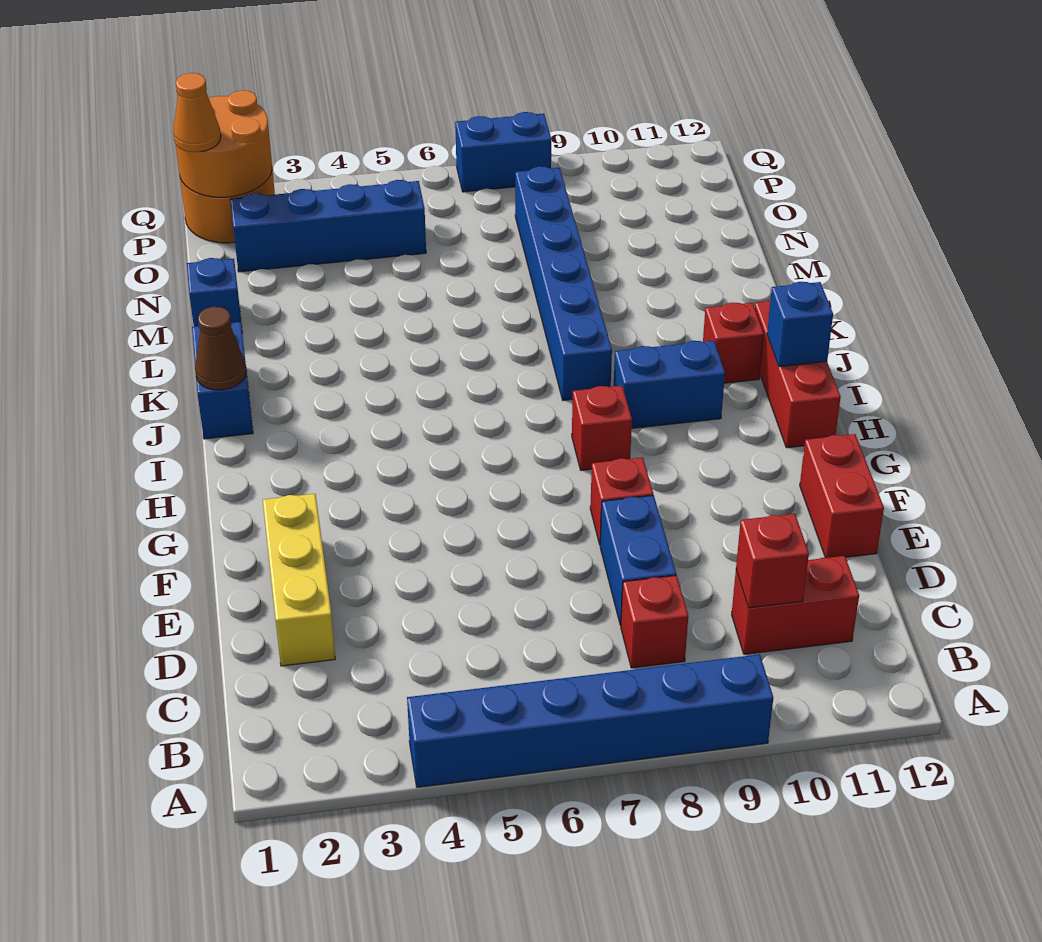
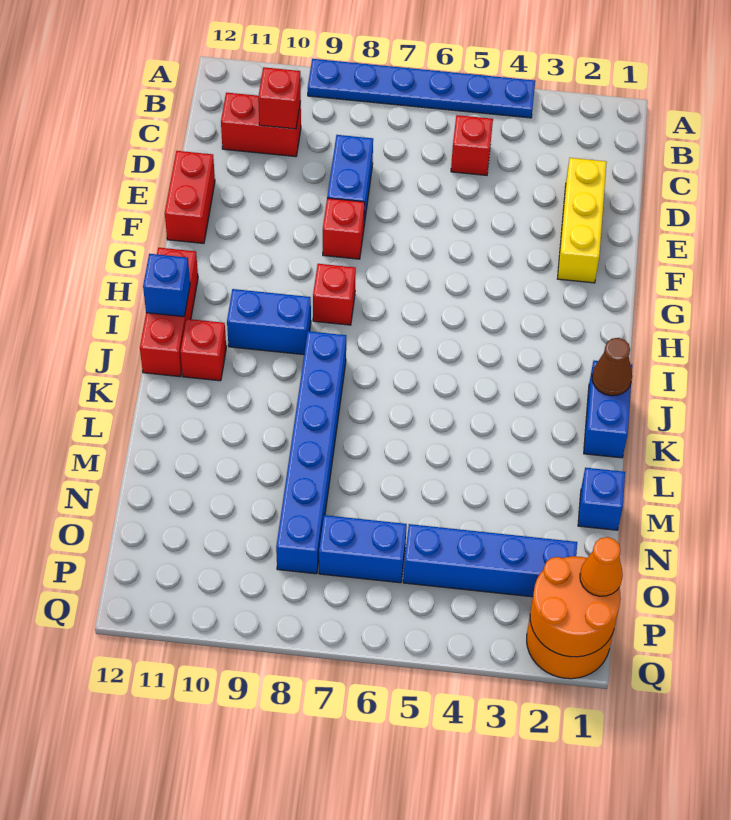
blue 1x6 brick [407,654,773,787] -> blue 1x6 plate [308,59,535,118]
red 1x1 brick [621,575,688,668] -> red 1x1 brick moved to [451,115,493,175]
blue 1x2 brick [455,112,551,192] -> blue 1x2 brick moved to [319,515,407,583]

